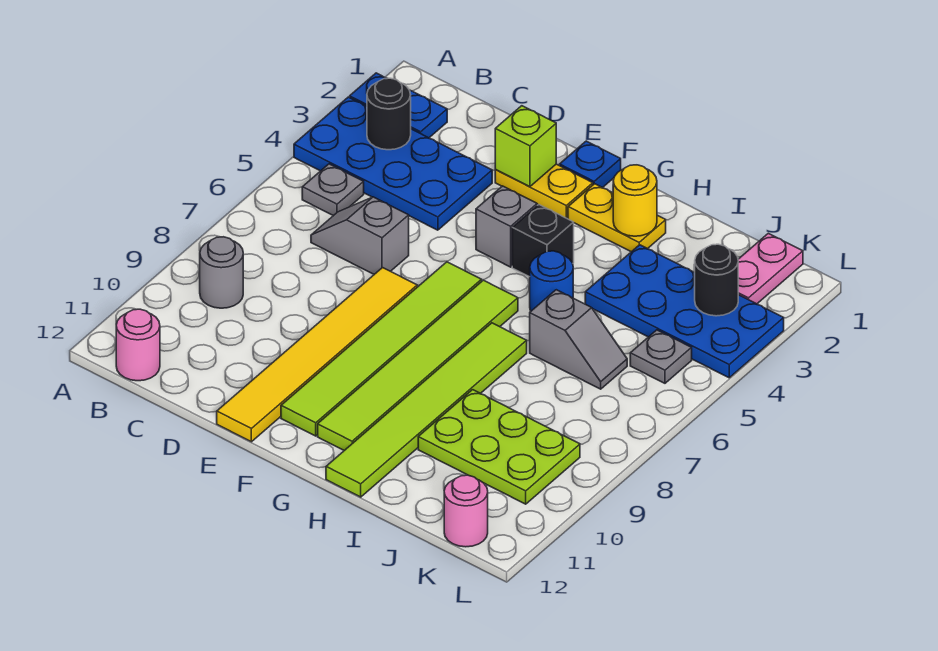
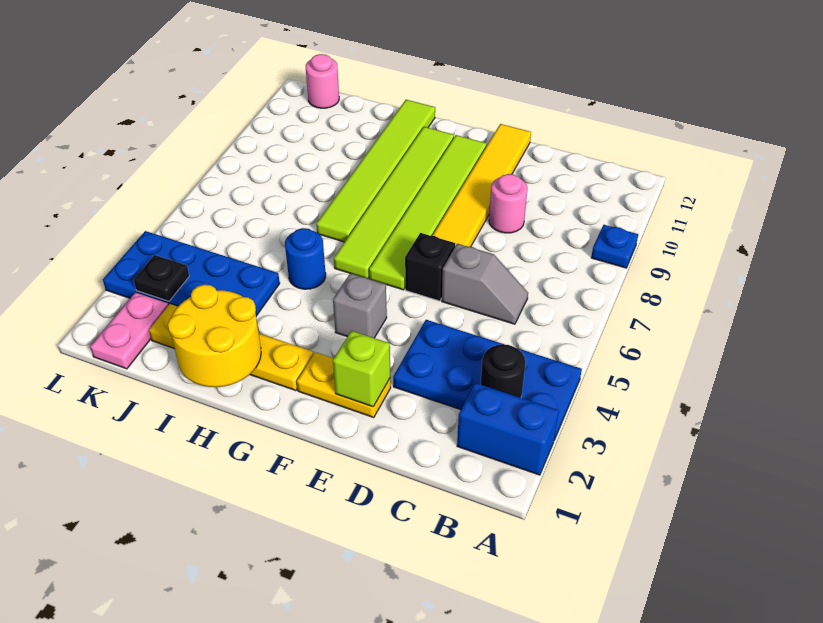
blue 1x2 plate [350,73,447,138] -> blue 1x2 brick [457,383,559,475]
grey 1x1 plate [302,164,364,216] -> none
grey 1x1 round brick [200,237,243,308] -> none
pink 1x1 round brick [116,309,160,381] -> pink 1x1 round brick moved to [489,174,528,233]
blue 1x1 plate [560,141,621,188] -> blue 1x1 plate moved to [591,225,638,268]
yellow 1x2 plate [568,184,666,252] -> yellow 1x4 plate [149,304,314,391]
black 1x1 brick [512,205,574,277] -> black 1x1 brick moved to [405,233,455,301]
yellow 1x1 round brick [613,165,657,236] -> yellow 2x2 round brick [168,285,261,387]
grey 1x2 slope [530,290,627,389] -> none
lime 2x3 plate [418,390,580,504] -> none
black 1x1 round brick [695,244,738,316] -> black 1x1 plate [134,255,189,301]
grey 1x1 plate [630,330,692,383] -> none

